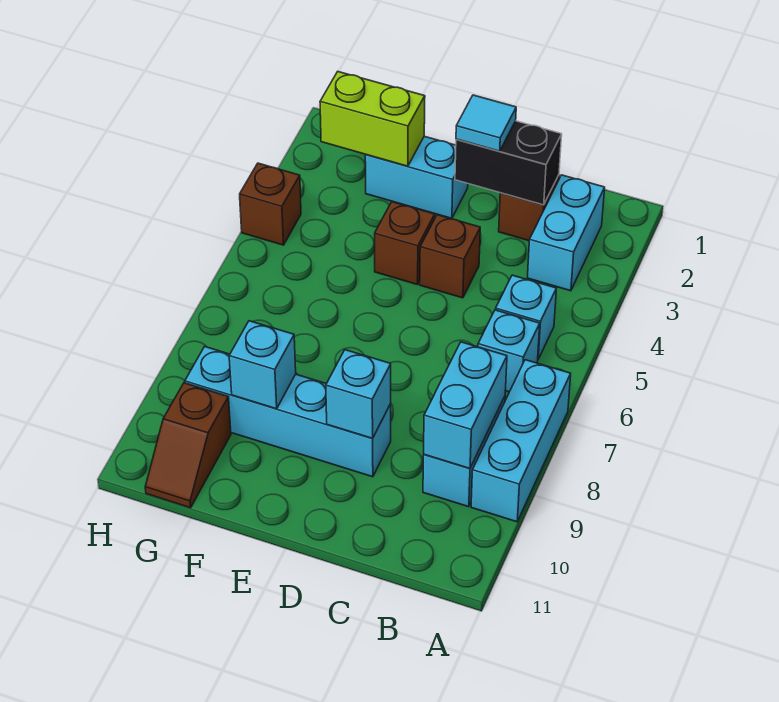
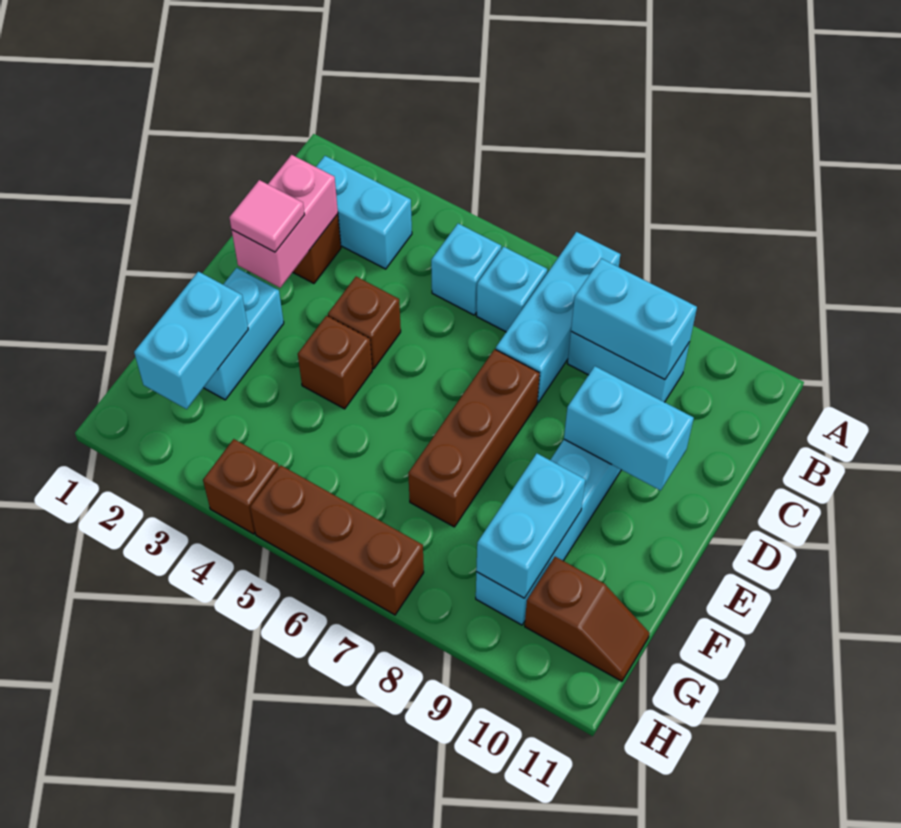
cyan 1x3 brick [471,360,571,522] -> cyan 1x3 brick turned to [496,232,620,402]
black 1x2 brick [455,121,562,205] -> pink 1x2 brick [232,155,338,288]
cyan 1x1 tile [456,95,516,151] -> pink 1x1 tile [229,180,304,252]
none -> brown 1x3 brick [408,349,540,527]
cyan 1x1 brick [326,350,391,438] -> cyan 1x2 brick [564,366,694,491]
lime 1x2 brick [320,72,425,166] -> cyan 1x2 brick [134,272,248,409]
cyan 1x1 brick [229,321,296,409] -> cyan 1x2 brick [476,454,585,598]
none -> brown 1x3 brick [250,465,424,615]

